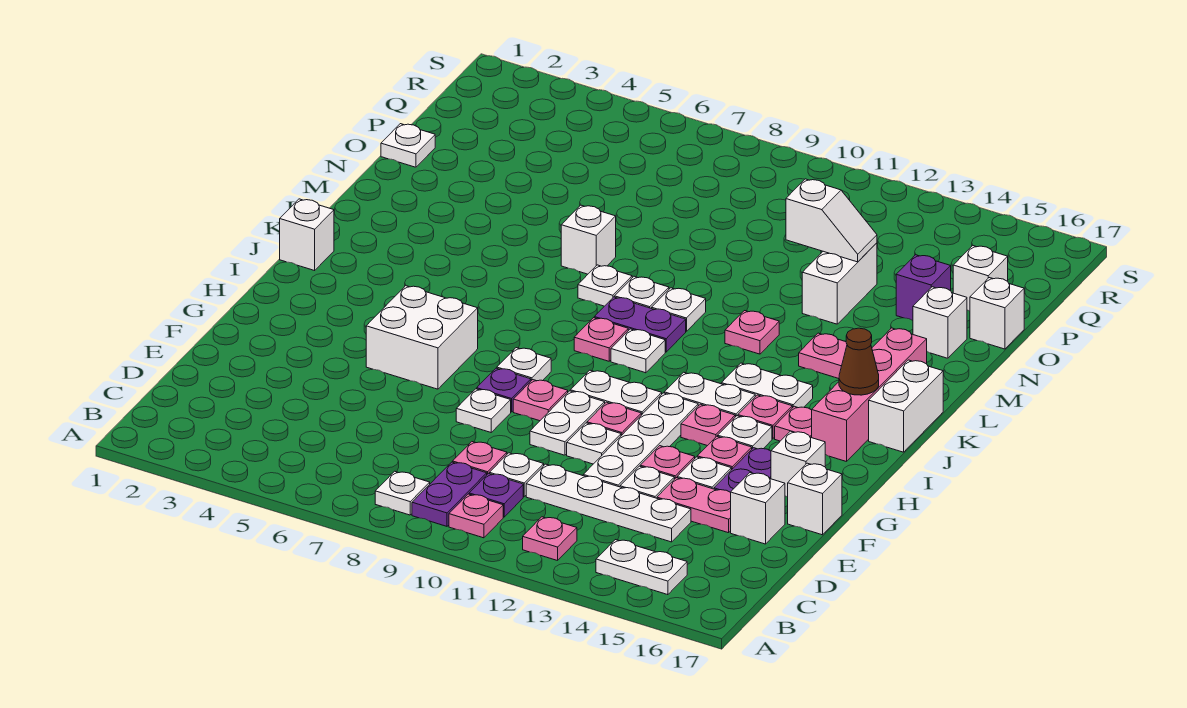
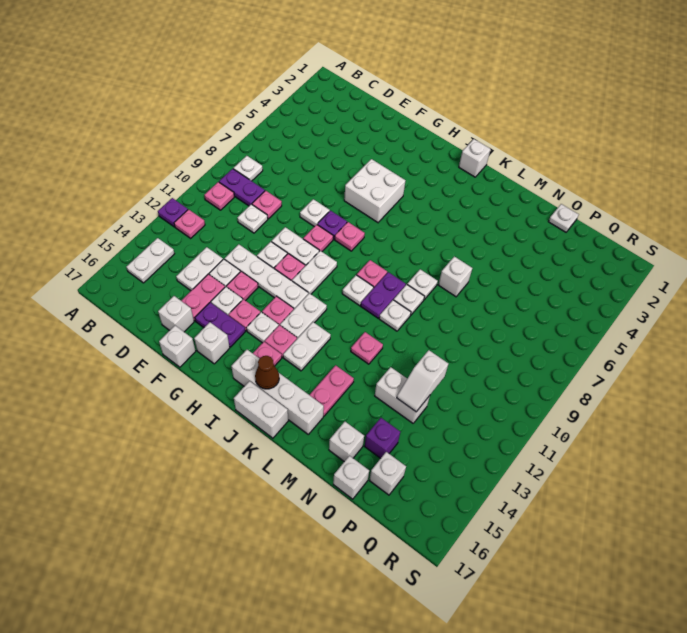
purple 1x1 plate [469,473,523,517] -> purple 1x1 plate moved to [158,198,188,227]
white 1x4 plate [526,464,691,542] -> white 1x2 plate [176,247,223,291]
white 1x1 plate [497,348,551,381] -> pink 1x1 plate [335,222,365,251]
pink 1x4 brick [812,328,927,462] -> white 1x4 brick [231,350,324,434]

